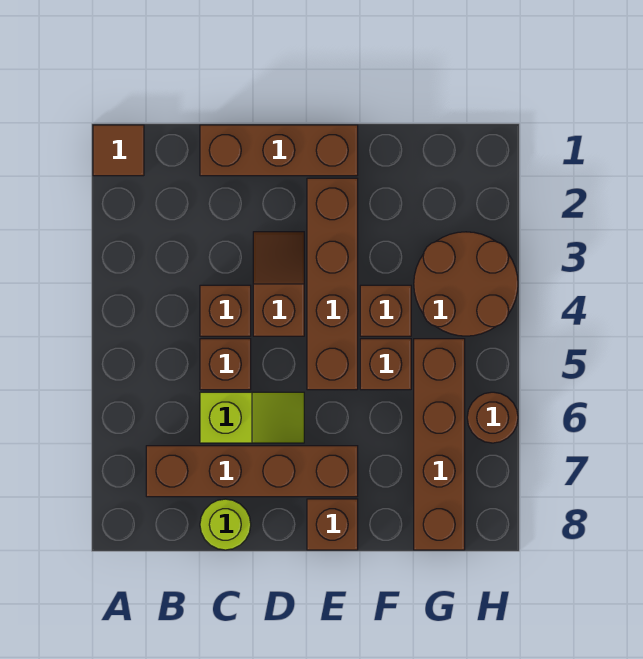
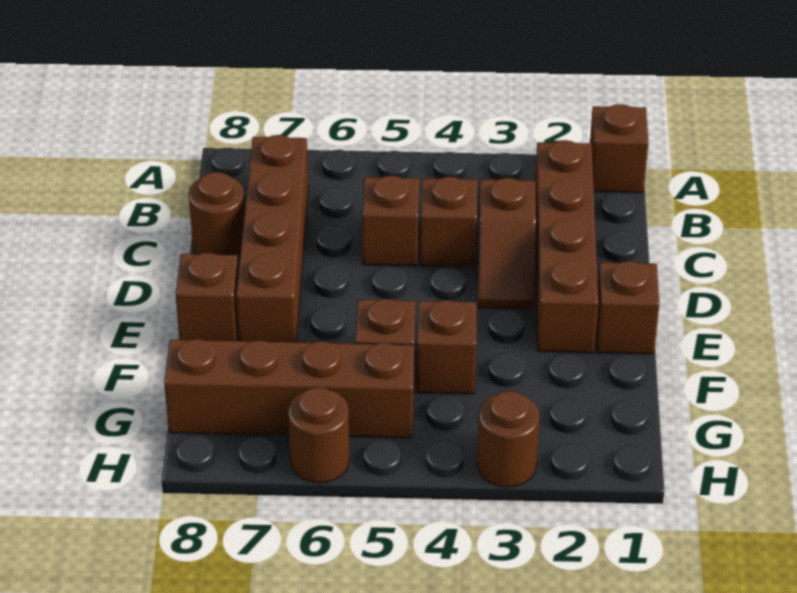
brown 1x1 tile [93,125,144,176] -> brown 1x1 brick [590,104,648,193]
brown 1x3 brick [200,125,358,176] -> brown 1x1 brick [596,261,659,354]
lime 1x2 slope [200,392,304,443] -> none
lime 1x1 round brick [200,499,251,550] -> brown 1x1 round brick [189,172,245,256]
brown 1x2 slope [253,232,304,336] -> brown 1x2 slope turned to [478,178,536,309]
brown 1x4 brick [307,178,358,390] -> brown 1x4 brick turned to [535,140,598,353]
brown 2x2 round brick [414,232,518,336] -> brown 1x1 round brick [477,391,540,487]

